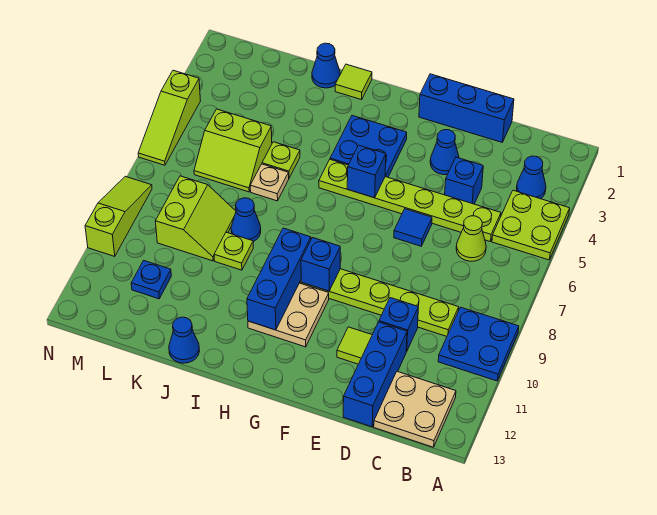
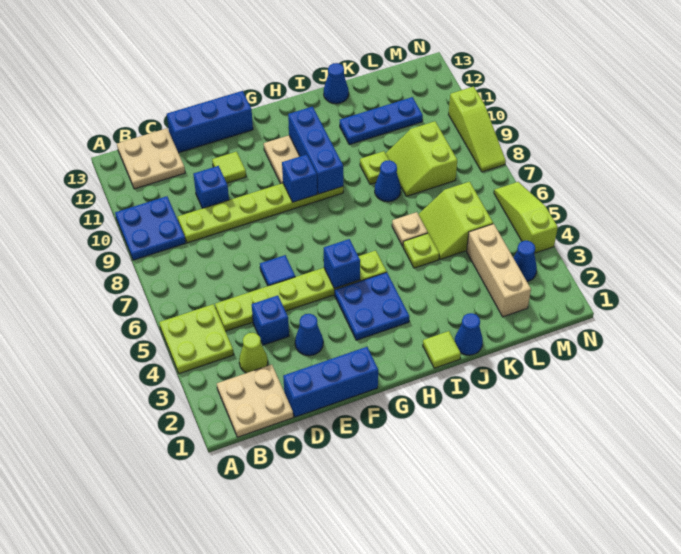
none -> tan 2x2 plate [217,365,293,437]
blue 1x1 cone [517,156,546,199] -> blue 1x1 cone moved to [514,241,537,282]
lime 1x1 cone [456,216,486,261] -> lime 1x1 cone moved to [239,333,268,373]
blue 1x3 brick [343,322,407,427] -> blue 1x3 brick turned to [167,91,253,153]
lime 2x2 slope [194,109,272,192] -> lime 2x2 slope turned to [418,182,493,259]
none -> tan 1x3 brick [467,224,531,317]
blue 1x1 plate [131,261,171,299] -> blue 1x3 plate [340,97,423,145]

